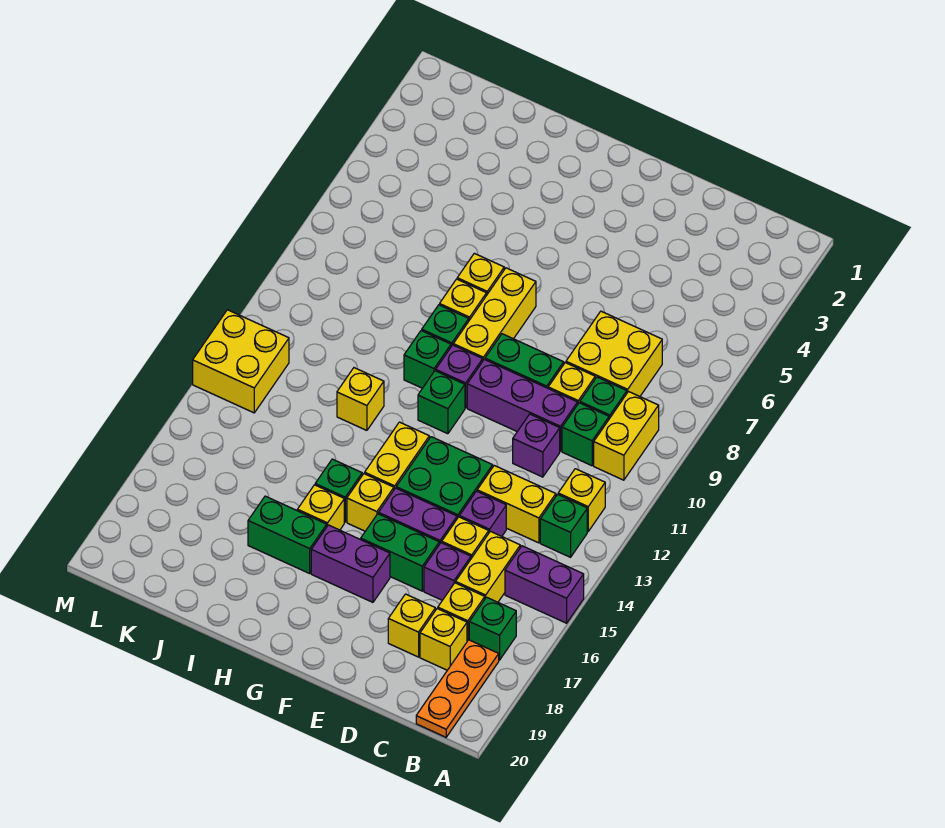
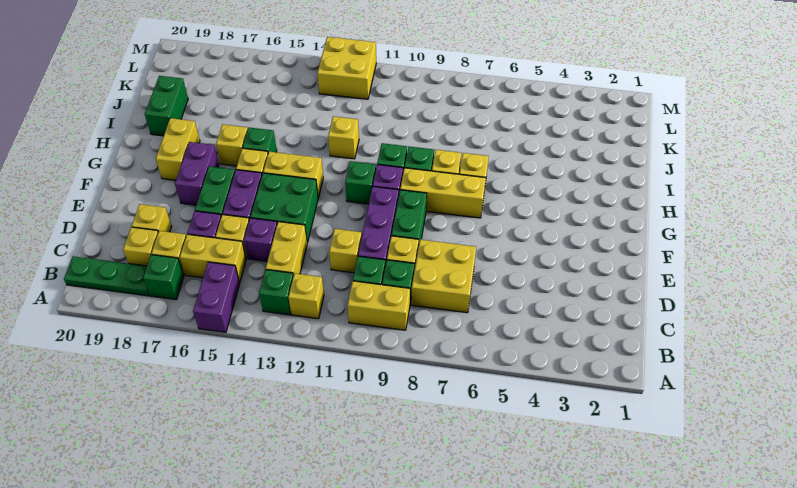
orange 1x3 plate [416,640,499,737] -> green 1x3 plate [64,256,149,296]
purple 1x1 brick [513,414,560,477] -> yellow 1x1 brick [329,229,362,273]
none -> yellow 1x2 brick [156,118,200,180]
green 1x2 brick [248,496,327,573] -> green 1x2 brick moved to [145,76,188,136]

